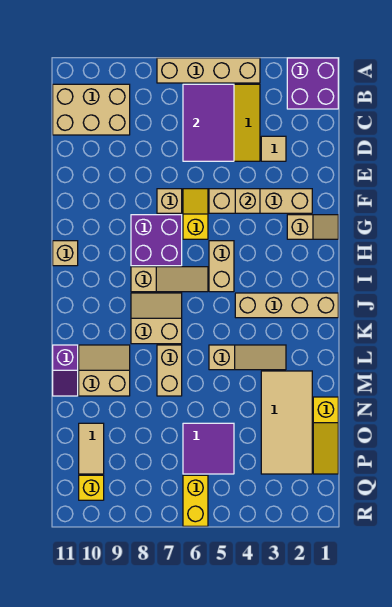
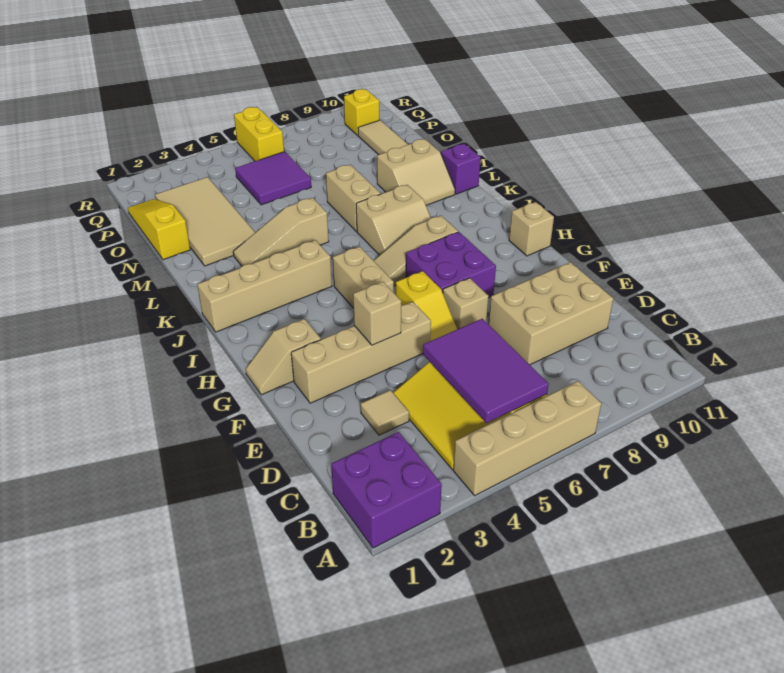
tan 2x3 brick [53,84,130,135] -> tan 2x3 brick moved to [488,262,613,365]

